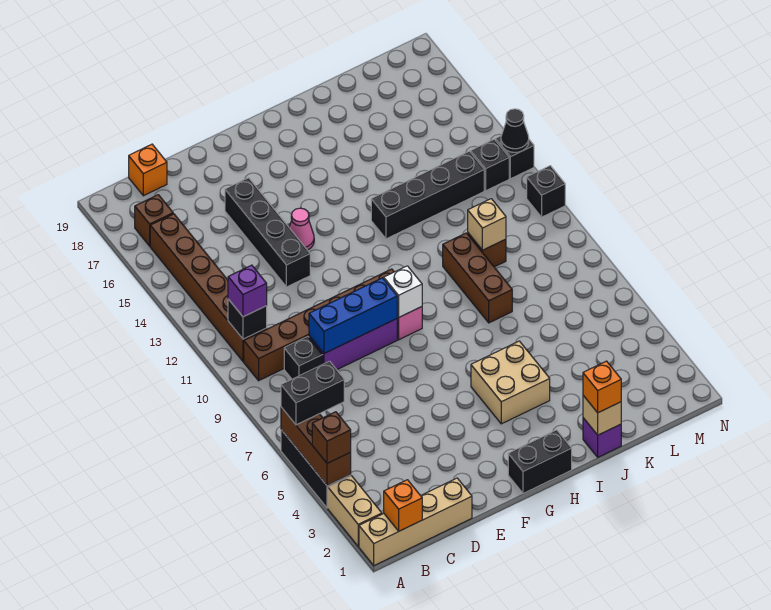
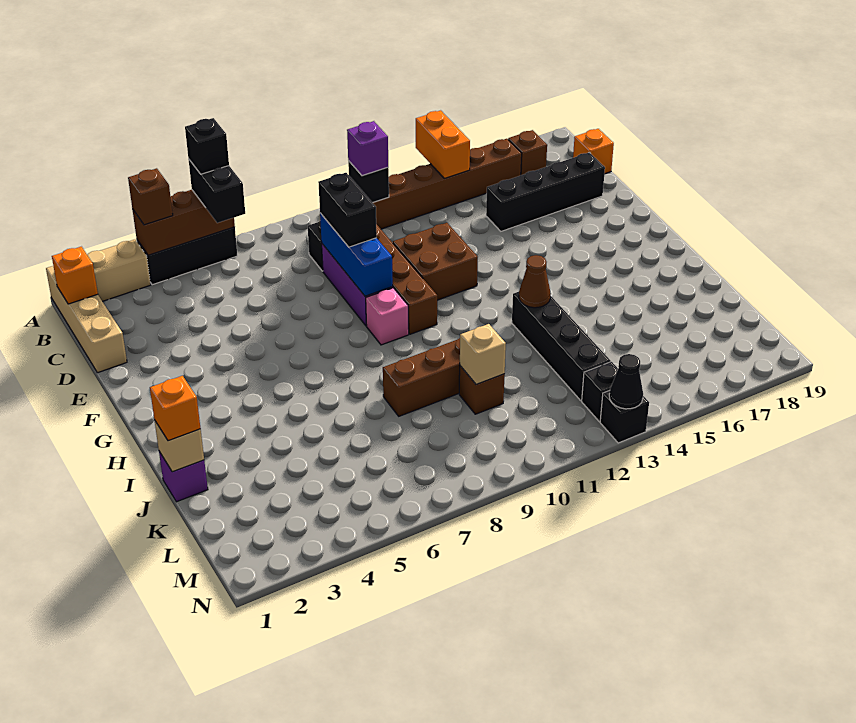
none -> orange 1x2 brick [416,110,470,178]
none -> brown 2x2 brick [393,223,478,300]
black 1x4 brick [225,178,310,287] -> black 1x4 brick moved to [486,152,605,231]
pink 1x1 cone [289,208,314,250] -> none
black 1x2 brick [508,430,572,494] -> black 1x2 brick moved to [318,173,377,247]
white 1x1 brick [384,266,422,318] -> none
tan 2x2 brick [471,341,550,424] -> none
none -> brown 1x1 cone [519,255,551,308]
black 1x1 brick [527,166,565,217] -> black 1x1 brick moved to [185,118,229,174]

